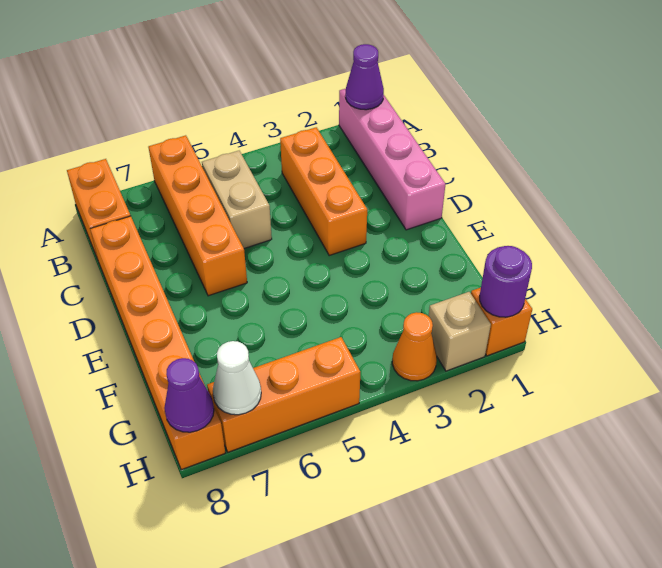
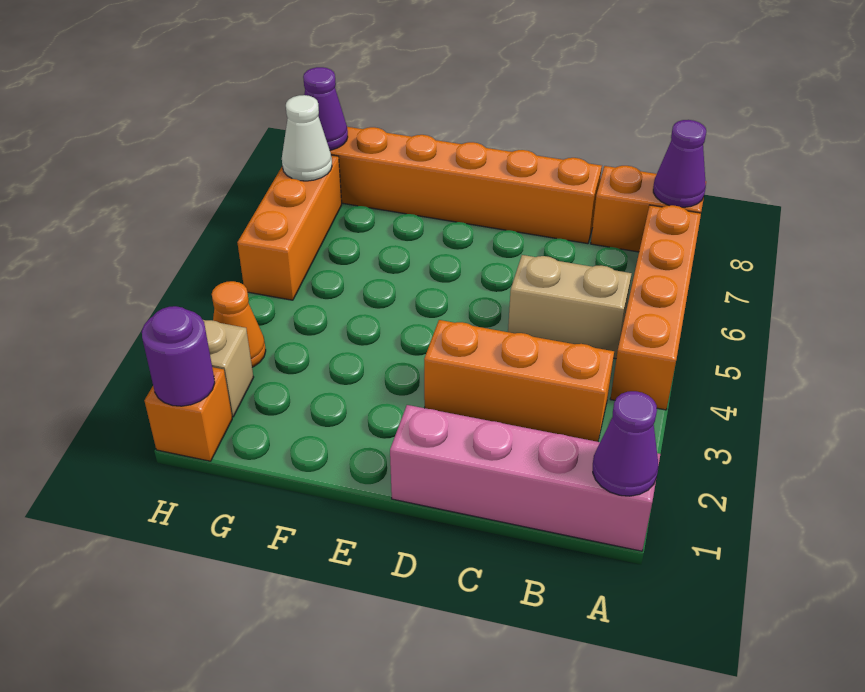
orange 1x4 brick [148,135,247,296] -> orange 1x4 brick turned to [610,205,701,410]
none -> purple 1x1 cone [653,120,706,207]

